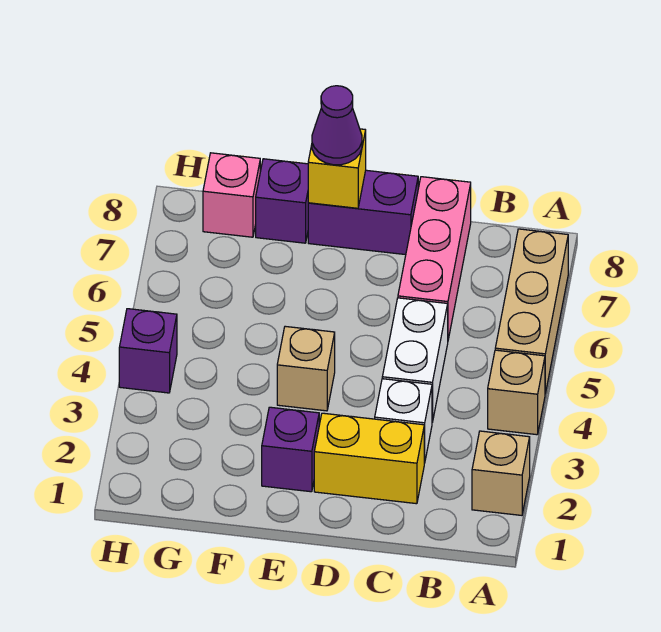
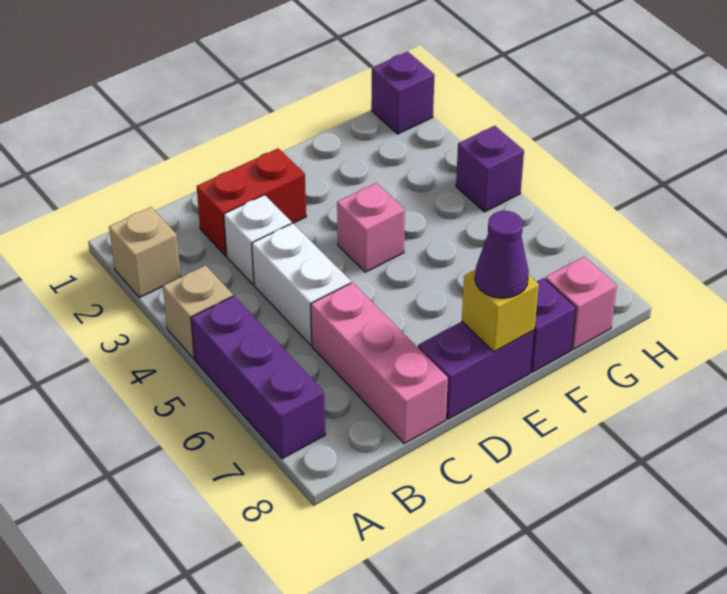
tan 1x3 brick [495,229,568,394] -> purple 1x3 brick [191,296,325,459]
yellow 1x2 brick [314,413,424,504] -> red 1x2 brick [197,148,306,256]
purple 1x1 brick [262,407,319,492] -> purple 1x1 brick moved to [371,52,435,134]
tan 1x1 brick [277,326,335,411] -> pink 1x1 brick [337,183,405,272]

